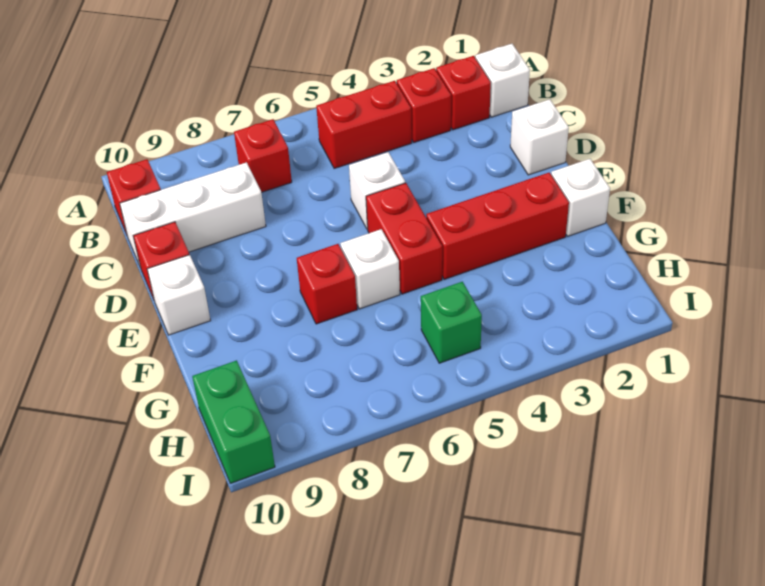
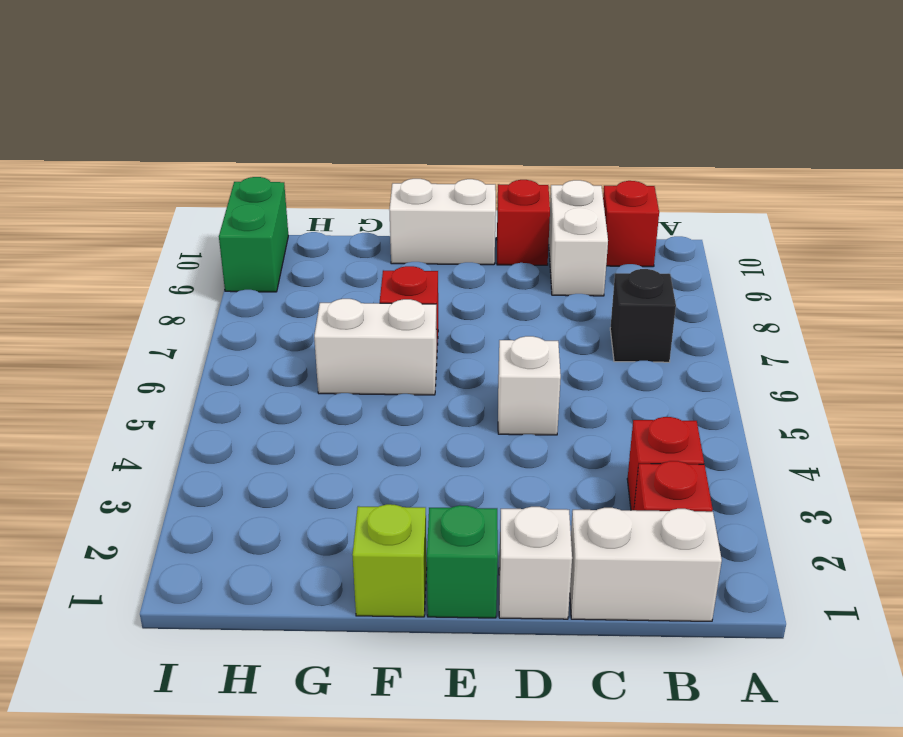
white 1x1 brick [475,44,530,117] -> white 1x2 brick [570,508,722,621]
red 1x2 brick [316,81,412,169] -> none
red 1x1 brick [234,119,292,192] -> black 1x1 brick [610,269,676,362]
white 1x3 brick [120,162,266,266] -> white 1x2 brick [549,180,608,296]
red 1x2 brick [366,183,442,294] -> none
white 1x1 brick [147,255,211,335] -> white 1x2 brick [389,179,496,265]
white 1x1 brick [551,159,610,236] -> lime 1x1 brick [352,504,427,617]
red 1x3 brick [426,173,569,279] -> none
white 1x1 brick [340,229,400,309] -> white 1x2 brick [314,299,437,395]
green 1x1 brick [421,282,482,363] -> green 1x1 brick moved to [427,505,498,618]
green 1x2 brick [192,360,275,483] -> green 1x2 brick turned to [219,177,288,292]

